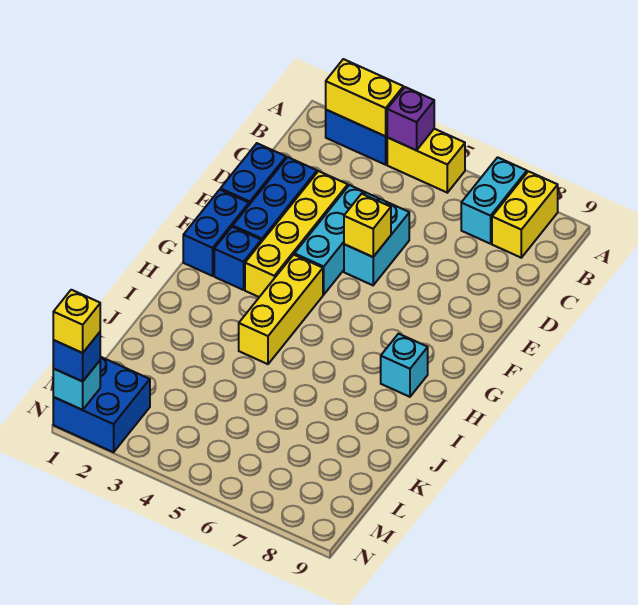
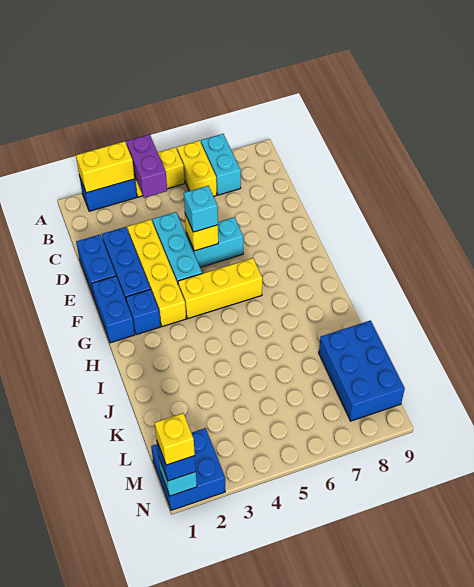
purple 1x1 brick [387,87,434,150] -> purple 1x2 brick [126,134,167,198]
yellow 1x2 brick [492,171,558,258] -> yellow 1x2 brick moved to [177,141,217,196]
cyan 1x2 brick [344,199,409,285] -> cyan 1x2 brick turned to [186,217,243,267]
yellow 1x3 brick [239,255,323,364] -> yellow 1x3 brick turned to [178,258,262,318]
cyan 1x1 brick [381,334,428,397] -> cyan 1x1 brick moved to [184,186,218,232]
none -> blue 2x3 brick [319,320,405,421]

